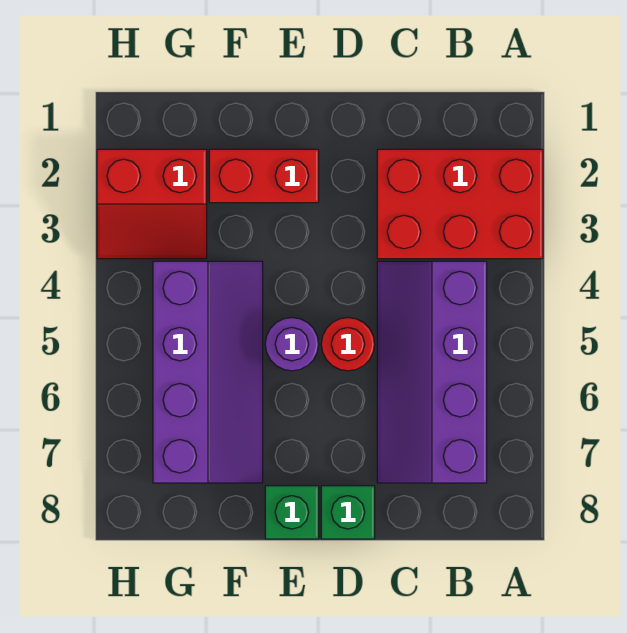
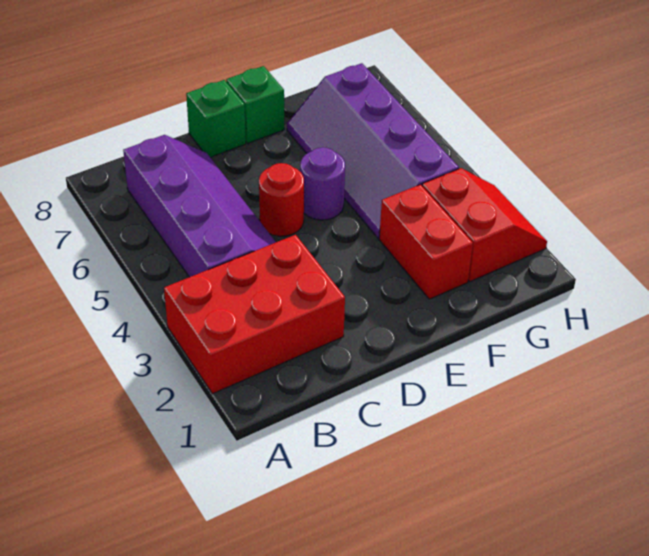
red 1x2 brick [209,149,319,203] -> red 1x2 brick turned to [379,184,473,299]
red 2x2 slope [97,149,207,259] -> red 2x2 slope turned to [422,168,547,281]

